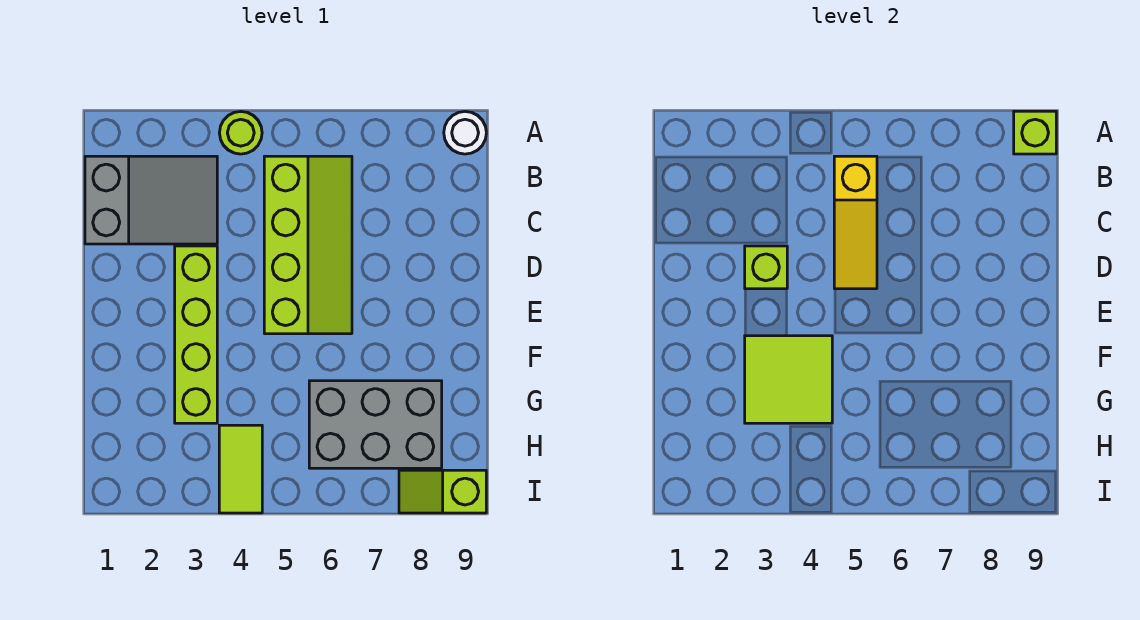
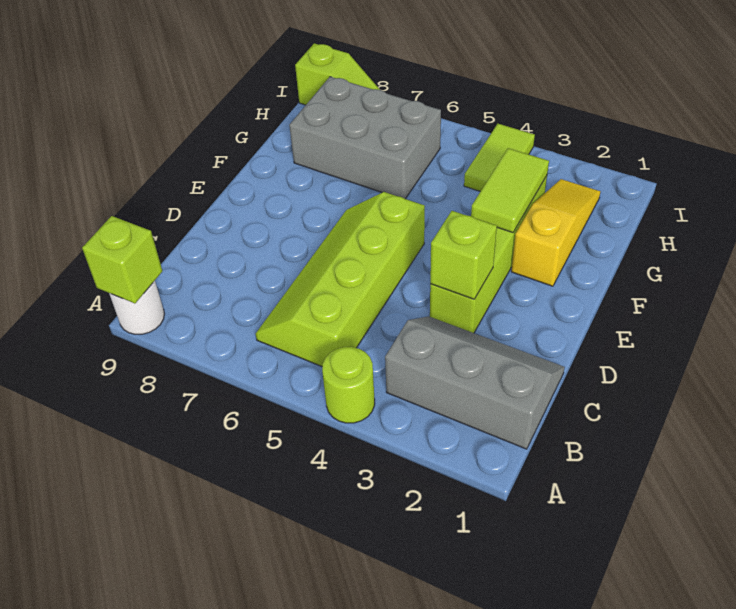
grey 2x3 slope [85,156,217,244] -> grey 2x3 slope turned to [385,316,565,449]
yellow 1x3 slope [834,156,877,289] -> yellow 1x3 slope moved to [511,179,601,286]
lime 2x2 tile [745,336,832,423] -> lime 1x2 tile [471,148,549,233]

